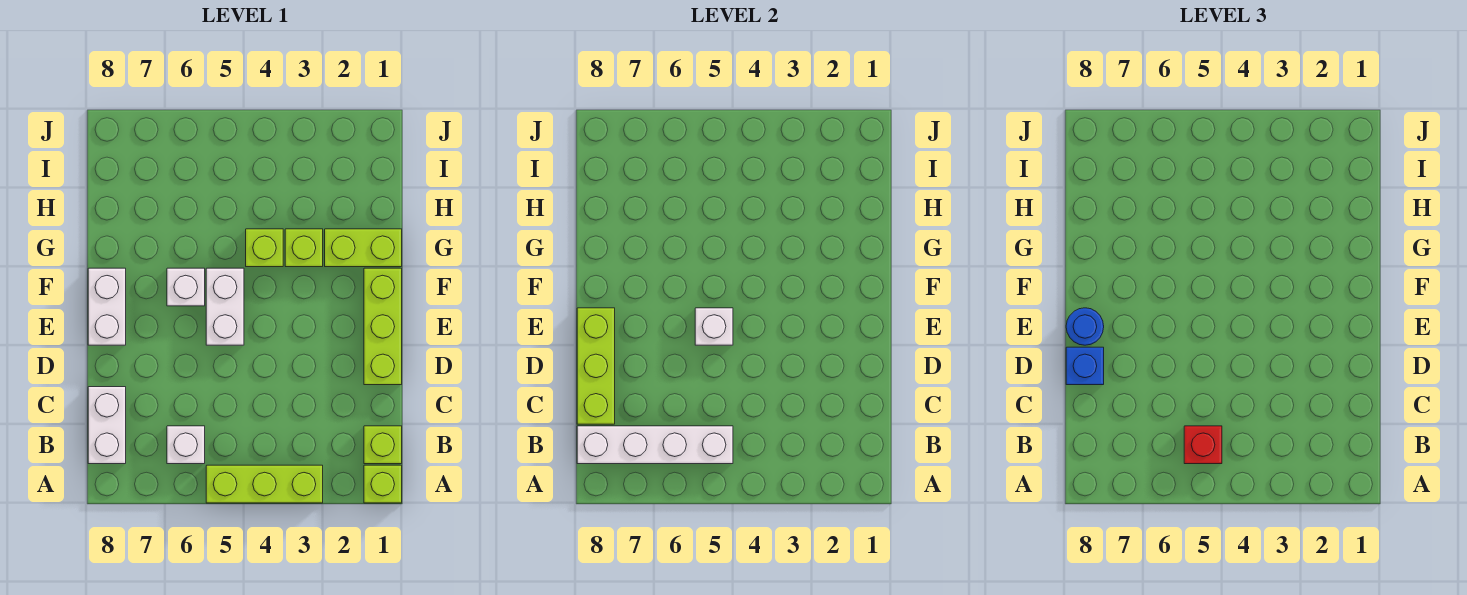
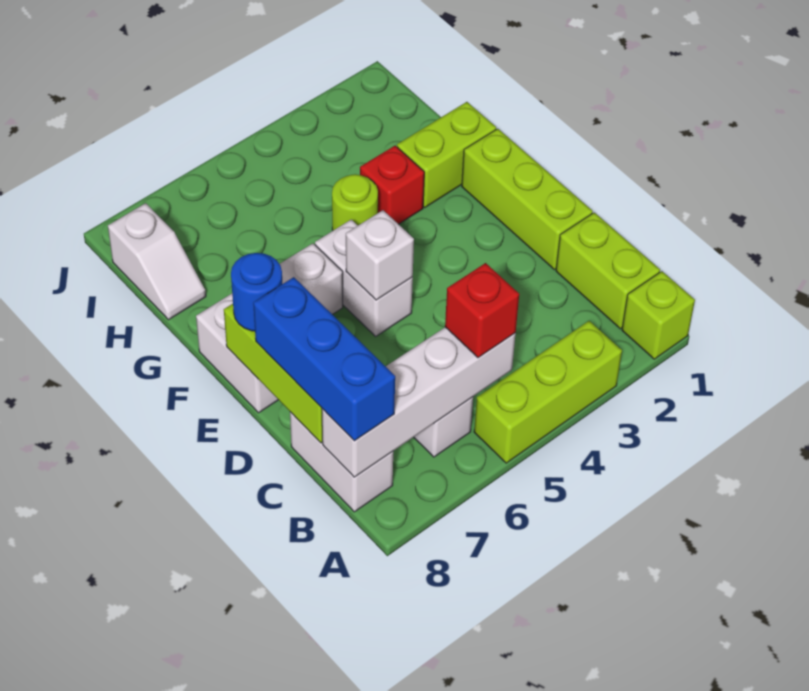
lime 1x1 brick [364,426,402,464] -> lime 1x2 brick [556,212,660,329]
blue 1x1 brick [1066,347,1104,385] -> blue 1x3 brick [253,277,395,441]
lime 1x1 brick [285,229,323,267] -> red 1x1 brick [360,146,424,224]
lime 1x1 brick [246,229,283,267] -> lime 1x1 round brick [332,174,378,230]
none -> white 1x2 slope [108,203,206,320]

